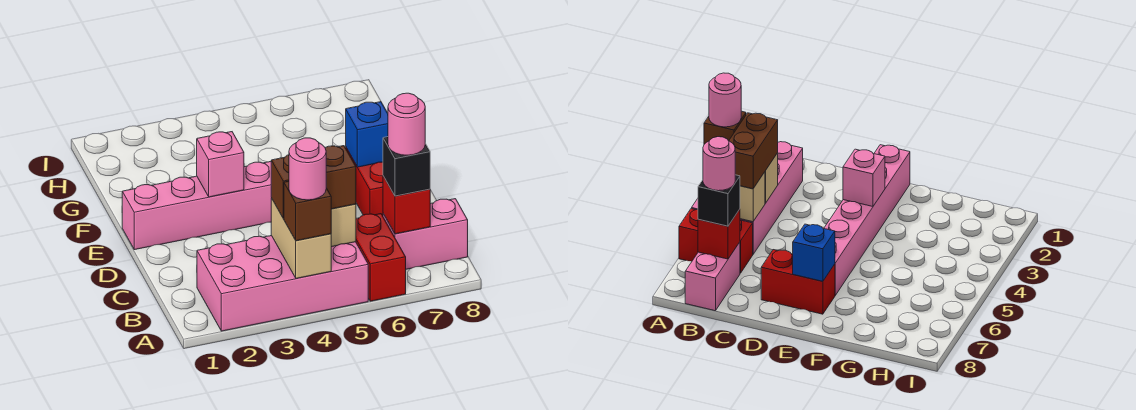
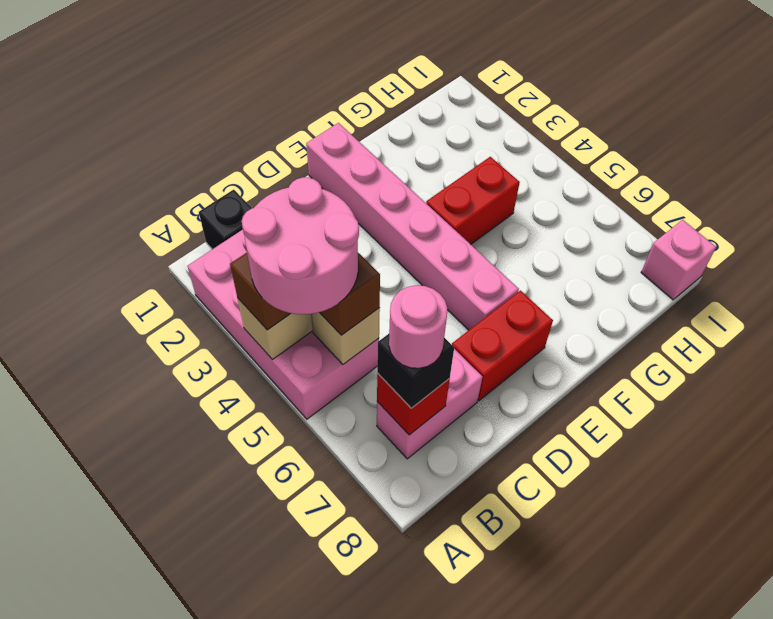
pink 1x1 round brick [289,138,326,200] -> pink 2x2 round brick [242,177,359,314]
red 1x2 brick [356,214,406,301] -> red 1x2 brick moved to [426,157,520,244]
none -> black 1x1 brick [199,190,252,249]
pink 1x2 brick [383,199,468,269] -> pink 1x2 brick turned to [377,349,483,459]
pink 1x1 brick [197,132,244,197] -> pink 1x1 brick moved to [641,220,716,300]
blue 1x1 brick [346,102,388,167] -> none

